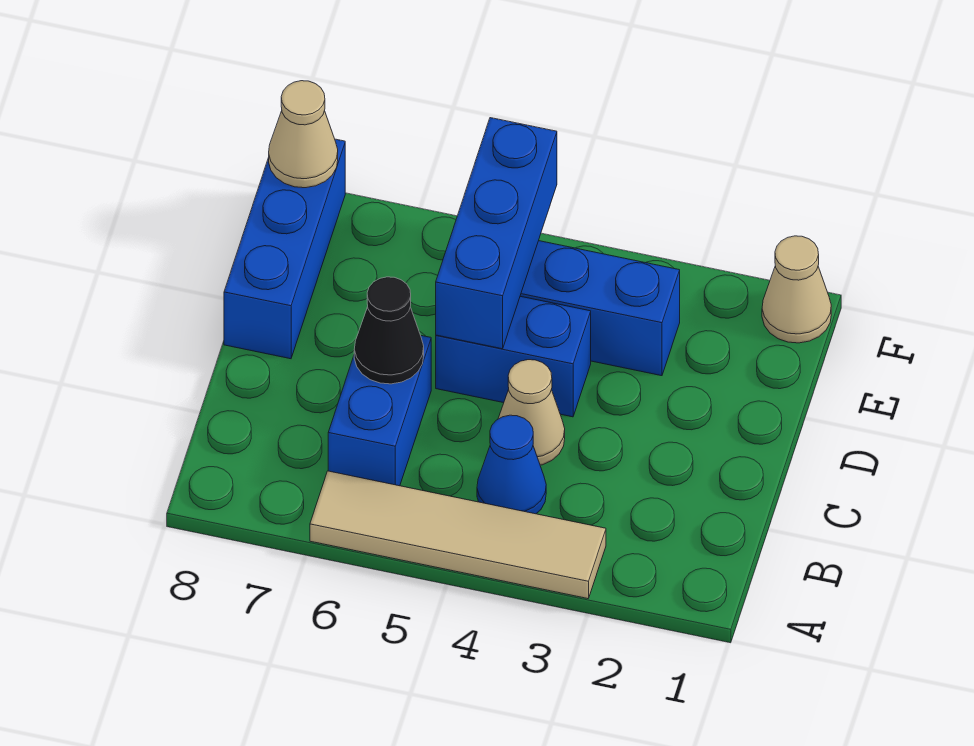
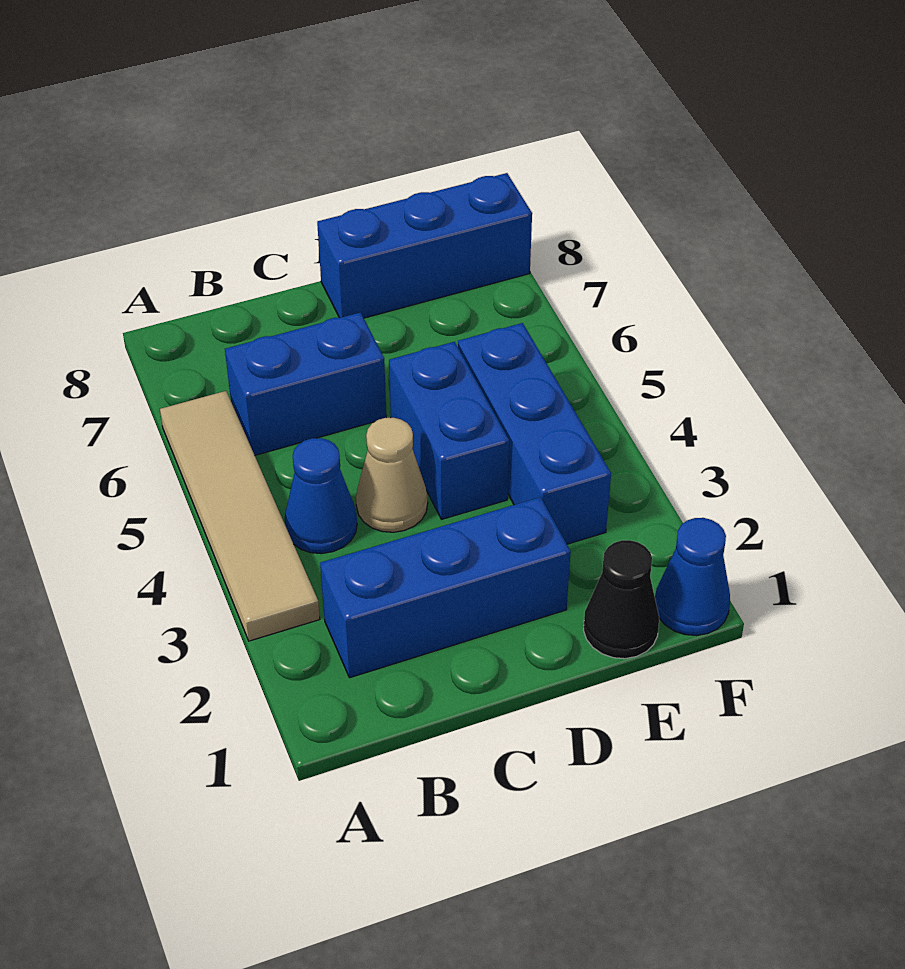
black 1x1 cone [354,277,424,384] -> black 1x1 cone moved to [584,540,659,659]
blue 1x3 brick [436,118,557,349] -> blue 1x3 brick moved to [320,497,571,678]
tan 1x1 cone [762,236,831,343] -> blue 1x1 cone [655,518,730,636]
tan 1x1 cone [269,81,338,188] -> none

